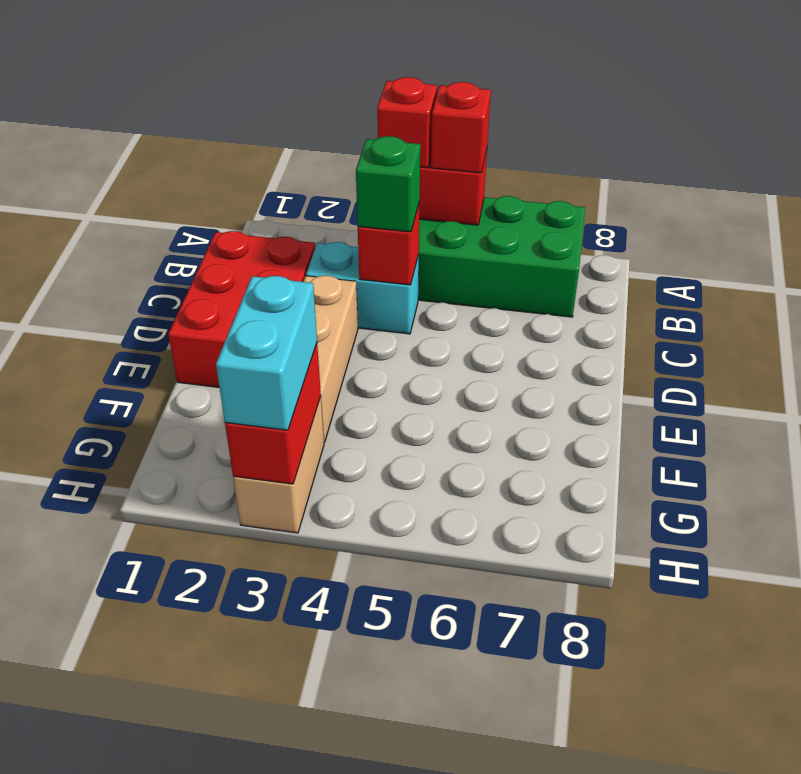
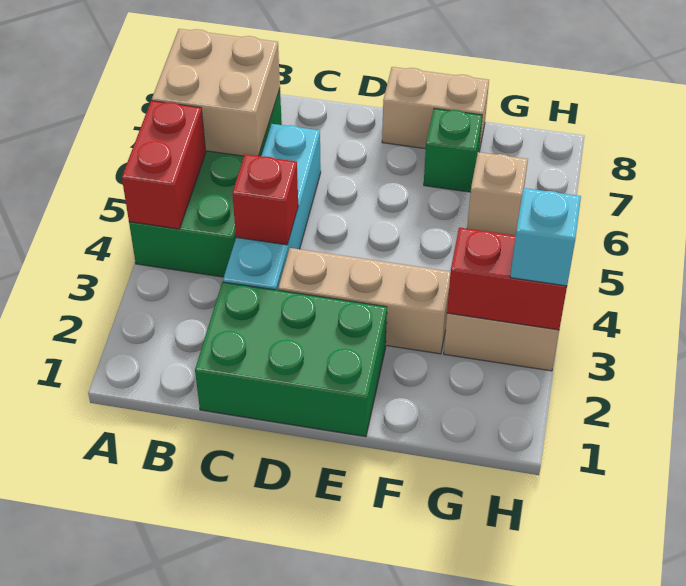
red 1x1 brick [377,77,437,168] -> none
red 1x1 brick [431,82,491,173] -> none
none -> tan 2x2 brick [152,29,280,156]
red 2x3 brick [168,231,315,387] -> green 2x3 brick [195,282,387,437]
cyan 1x2 brick [306,242,419,334] -> cyan 1x4 brick [223,124,321,290]
green 1x1 brick [356,136,420,232] -> green 1x1 brick moved to [424,109,482,192]
none -> tan 1x2 brick [382,67,489,151]
cyan 1x2 brick [216,276,317,430] -> cyan 1x1 brick [510,188,581,286]
none -> tan 1x1 brick [467,152,528,236]

